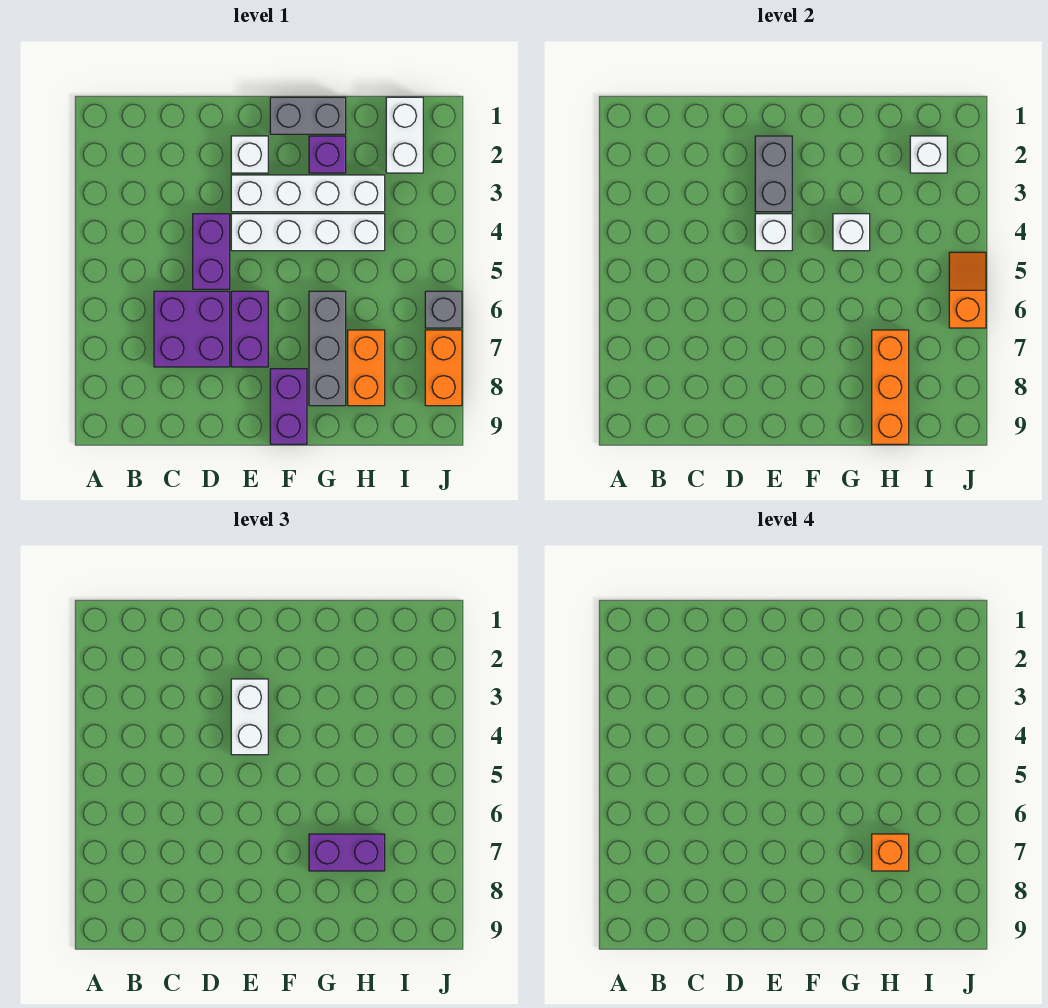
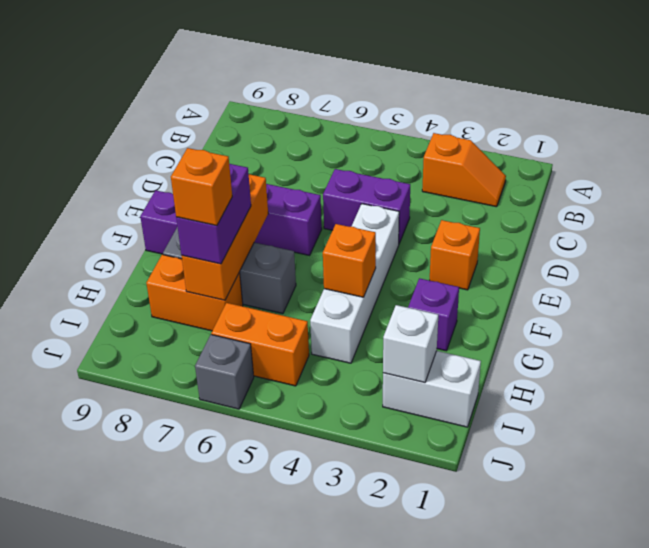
purple 2x2 brick [154,291,230,367] -> none
white 1x1 brick [231,136,268,173] -> orange 1x1 brick [430,220,480,290]
grey 1x2 brick [755,136,792,212] -> none
white 1x4 brick [231,175,385,212] -> none
white 1x2 brick [231,679,268,755] -> none
white 1x1 brick [755,214,792,251] -> none
grey 1x2 brick [270,97,346,134] -> none
white 1x1 brick [833,214,870,251] -> orange 1x1 brick [323,224,376,297]
orange 1x3 brick [872,330,909,444] -> orange 1x3 brick turned to [182,174,268,300]
orange 1x2 slope [949,252,986,328] -> orange 1x2 slope moved to [422,133,506,207]
orange 1x2 brick [425,330,462,406] -> orange 1x2 brick moved to [211,303,309,386]

